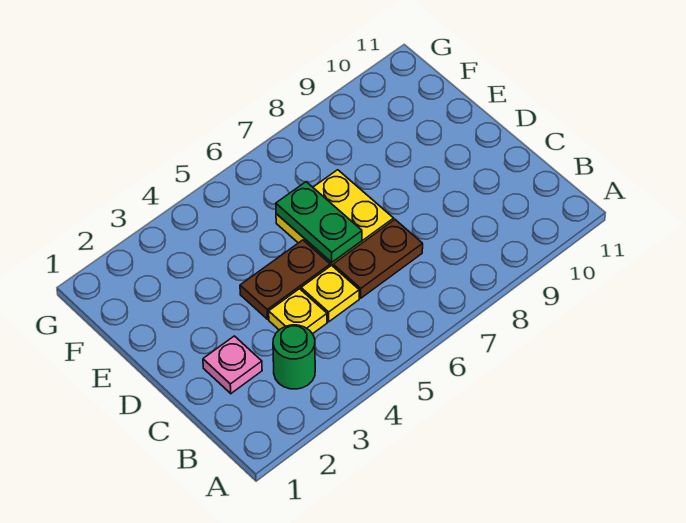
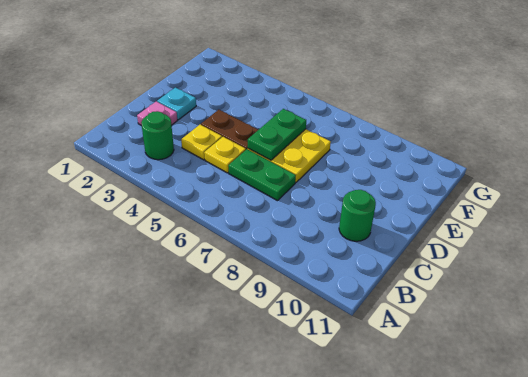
brown 1x2 plate [333,220,423,298] -> green 1x2 plate [228,149,296,201]
none -> green 1x1 round brick [339,190,376,241]
none -> cyan 1x1 plate [157,88,196,120]

